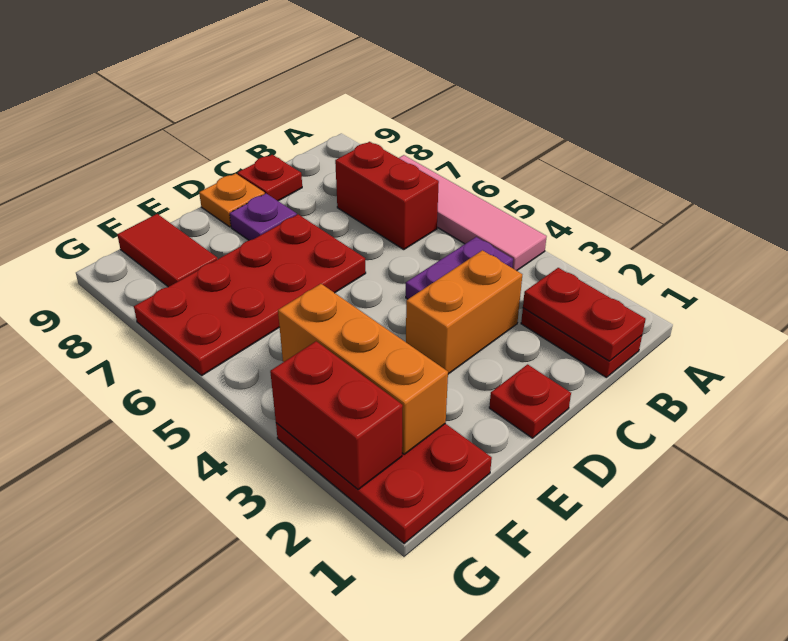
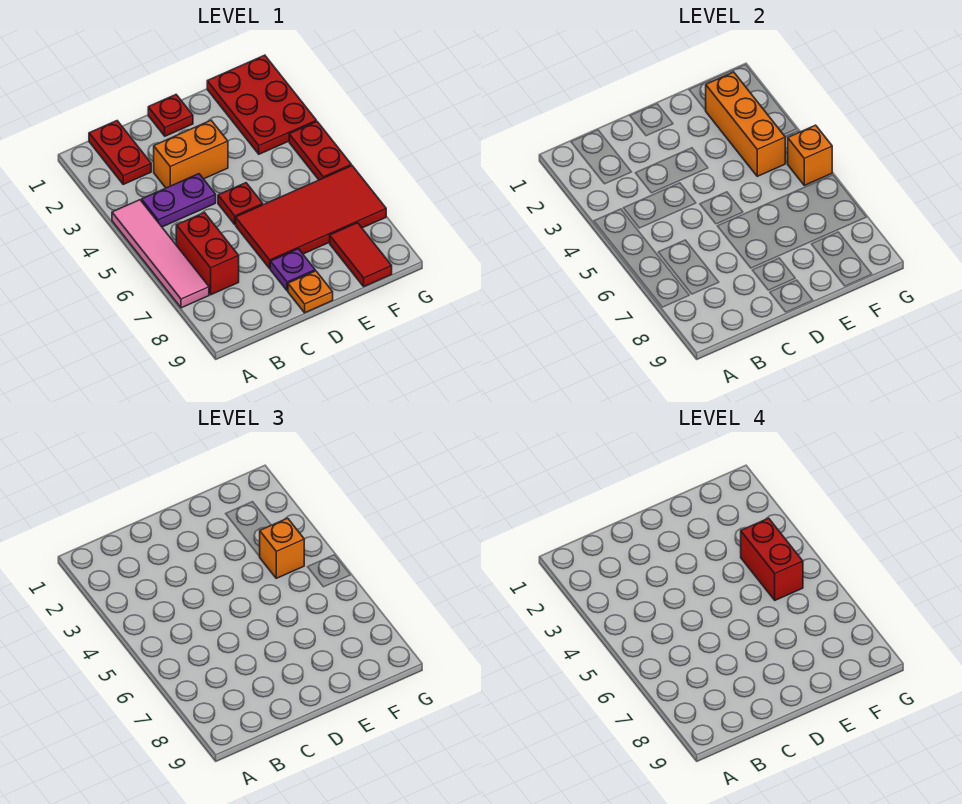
red 1x2 plate [523,268,646,361] -> red 1x2 plate moved to [289,122,351,180]
red 1x1 plate [238,155,302,201] -> red 1x1 plate moved to [218,183,263,224]
red 2x4 plate [134,214,366,375] -> red 2x4 tile [236,166,386,268]
none -> orange 1x1 brick [259,518,304,578]
red 1x2 brick [270,341,403,490] -> red 1x2 brick moved to [741,518,803,600]
none -> orange 1x1 brick [787,125,832,185]

